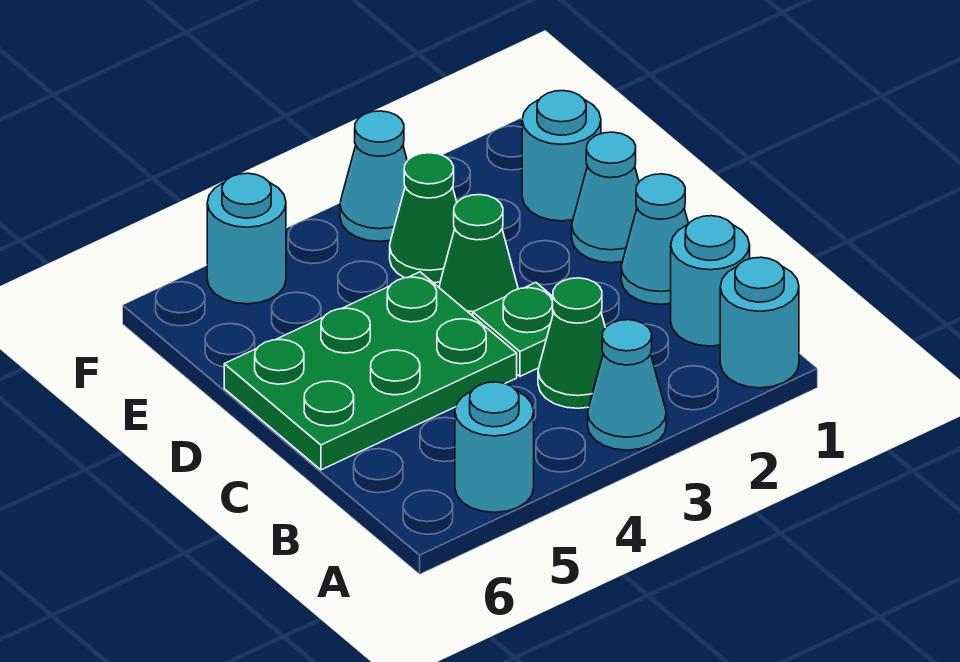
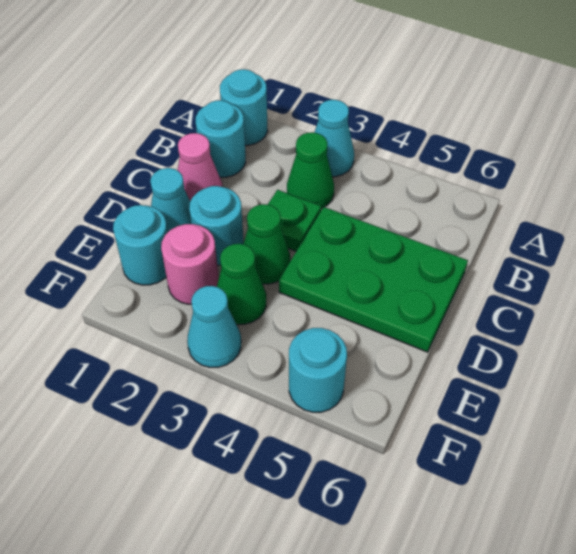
cyan 1x1 round brick [455,382,534,512] -> cyan 1x1 round brick moved to [189,186,244,265]
cyan 1x1 cone [621,174,688,304] -> pink 1x1 cone [178,133,223,201]
none -> pink 1x1 round brick [161,224,219,304]

